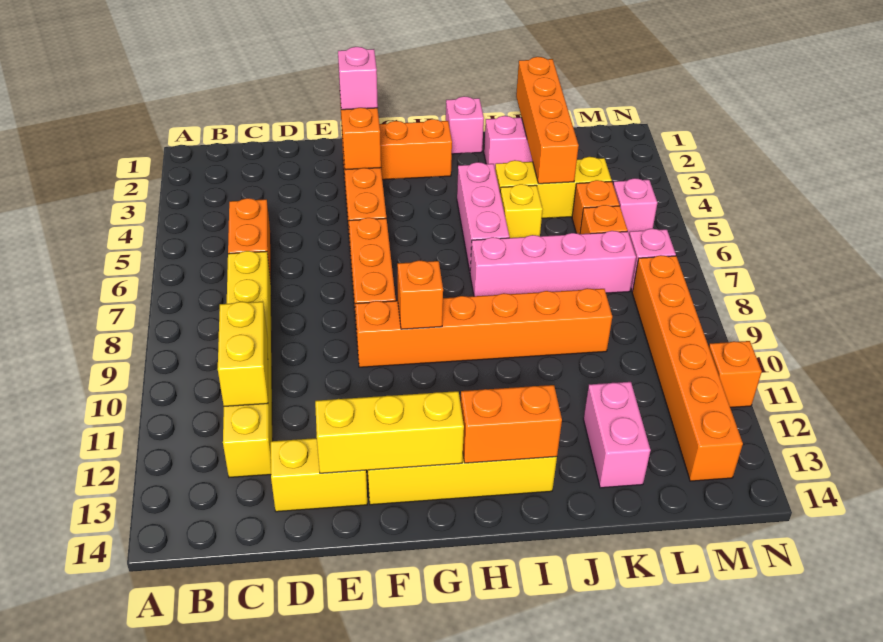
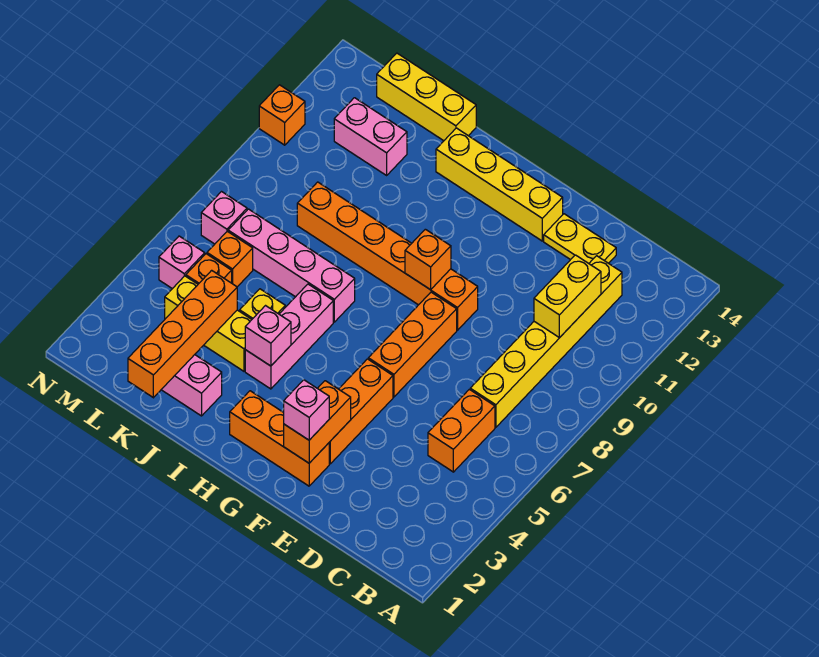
yellow 1x2 brick [271,438,367,512] -> yellow 1x2 plate [544,214,616,263]
yellow 1x3 brick [315,391,464,473] -> yellow 1x3 brick moved to [377,53,476,141]
orange 1x2 brick [460,385,562,463] -> none
pink 1x1 brick [446,96,484,154] -> pink 1x1 brick moved to [245,306,291,366]
pink 1x2 brick [584,382,651,488] -> pink 1x2 brick turned to [334,98,407,175]
orange 1x6 brick [632,255,743,481] -> none

